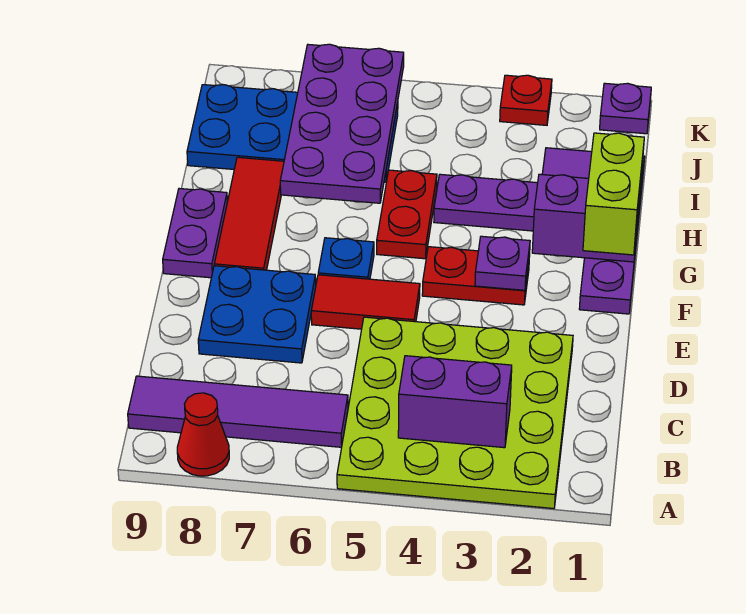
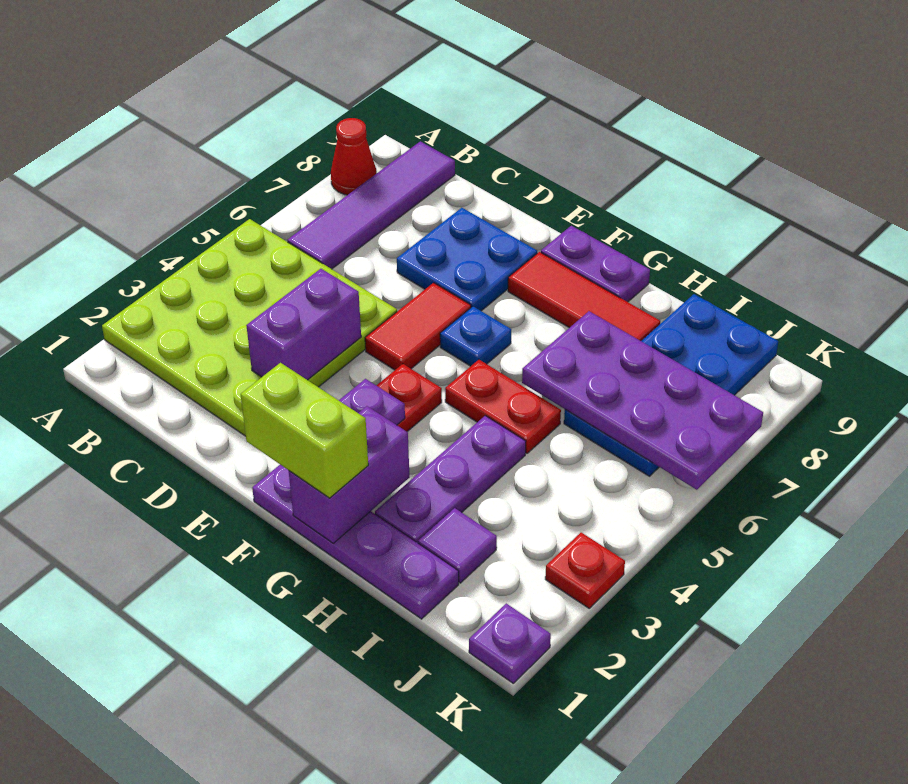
purple 1x2 brick [398,356,512,448] -> purple 1x2 brick moved to [246,269,361,380]

